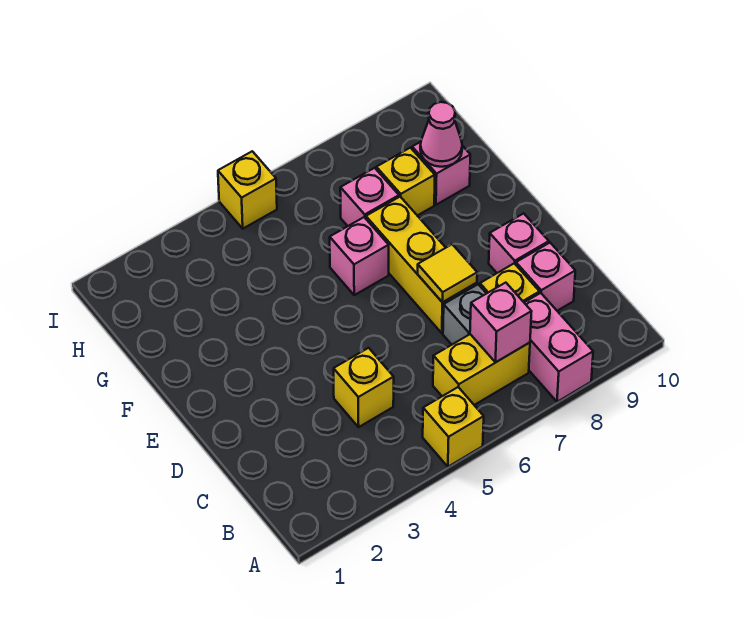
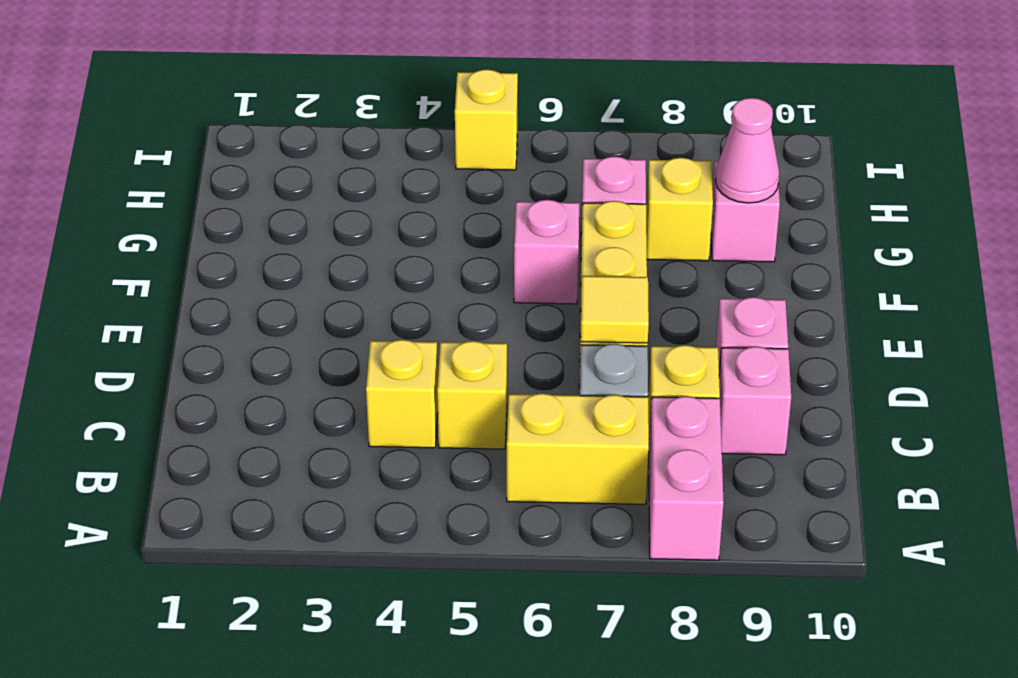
yellow 1x1 brick [423,387,484,467] -> yellow 1x1 brick moved to [437,341,507,449]
pink 1x1 brick [470,283,532,362] -> none

